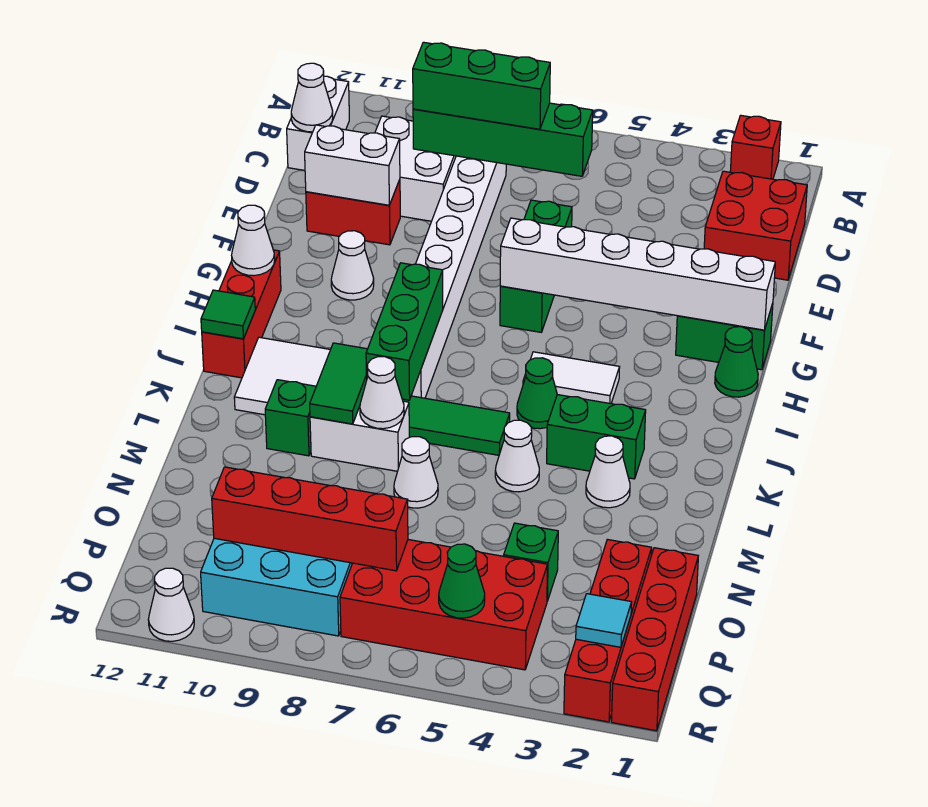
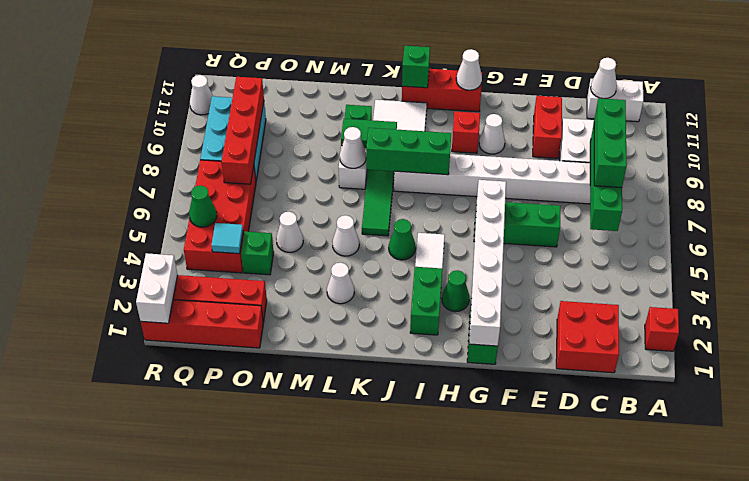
white 1x2 brick [305,125,400,205] -> white 1x2 brick moved to [136,253,177,323]
green 1x1 cone [715,327,758,397] -> green 1x1 cone moved to [442,270,469,312]
none -> red 1x1 brick [452,111,480,153]
green 1x1 tile [201,290,255,339] -> green 1x1 brick [402,46,430,88]
green 1x2 brick [547,395,646,479] -> green 1x2 brick moved to [410,267,442,335]
white 1x1 cone [394,437,438,508] -> white 1x1 cone moved to [276,212,303,252]
cyan 1x1 tile [576,594,632,647] -> cyan 1x1 tile moved to [211,223,243,254]

